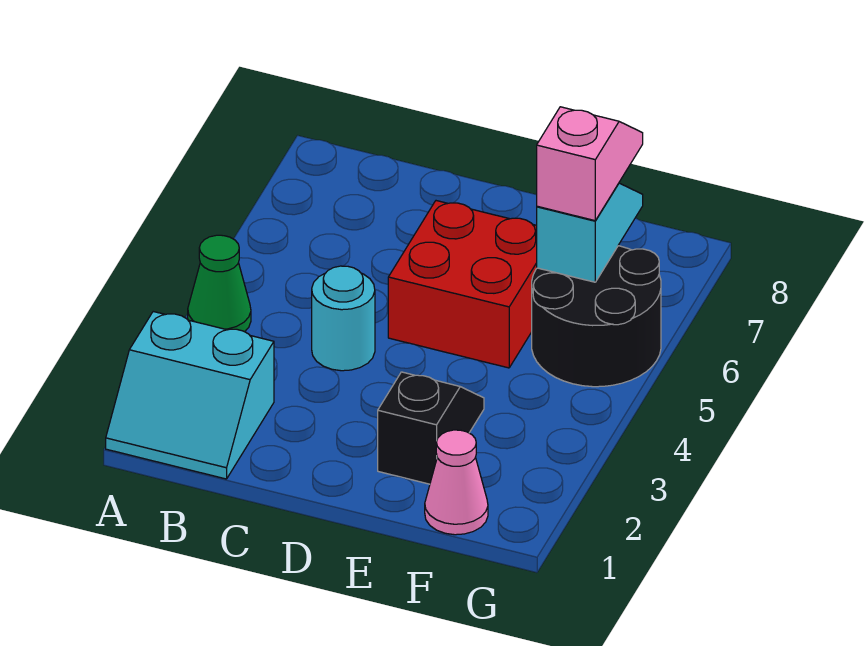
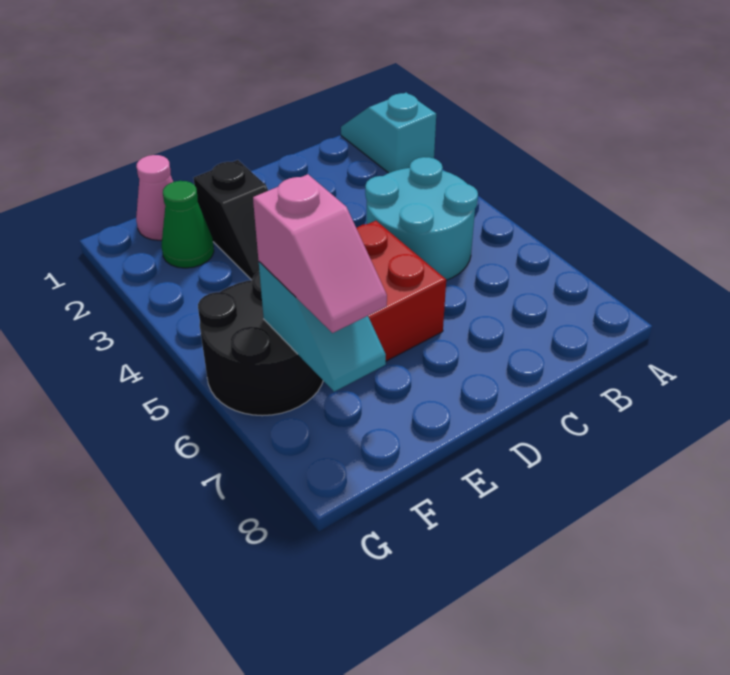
cyan 2x2 slope [106,312,274,479] -> cyan 1x2 slope [341,92,436,173]
green 1x1 cone [188,235,251,332] -> green 1x1 cone moved to [162,181,214,268]
cyan 1x1 round brick [312,266,375,371] -> cyan 2x2 round brick [365,157,478,280]

